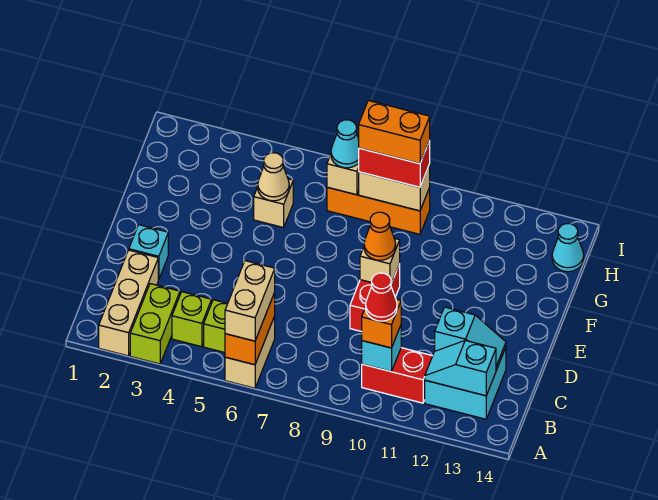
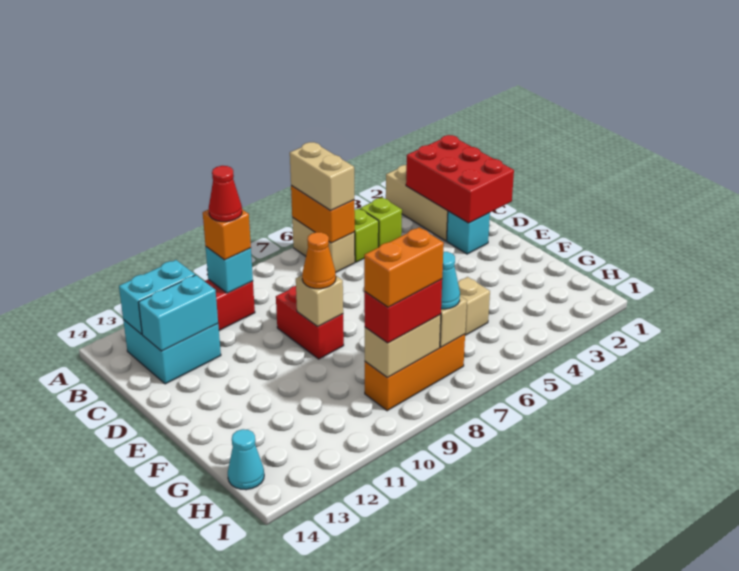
lime 1x2 brick [130,284,180,364] -> none
none -> red 2x3 brick [406,135,514,223]
cyan 1x2 slope [425,340,496,396] -> cyan 1x2 brick [119,260,195,334]
cyan 1x2 slope [435,307,506,370] -> cyan 1x2 brick [138,275,218,351]
tan 1x1 cone [258,153,289,201] -> none

